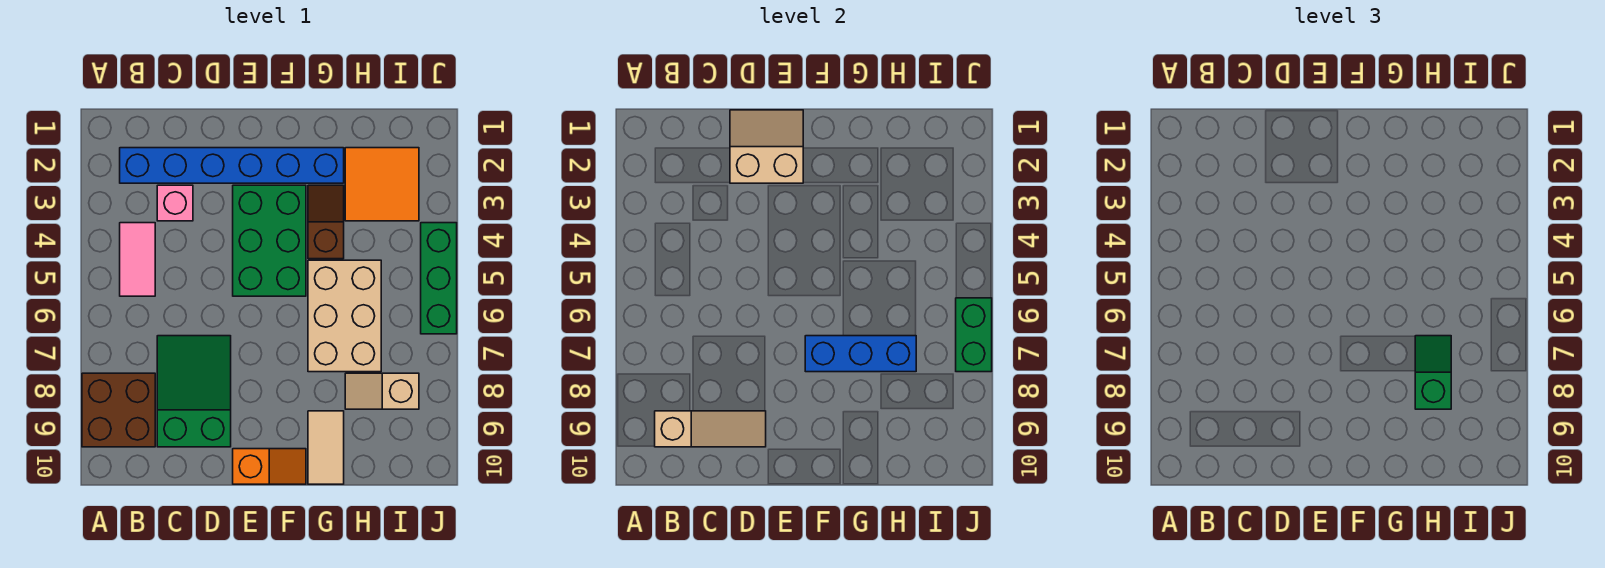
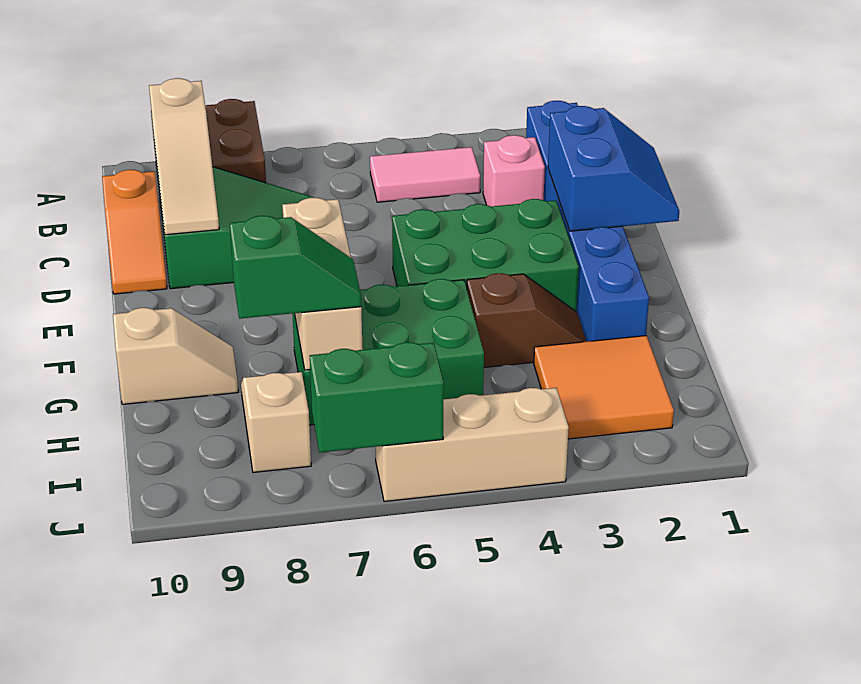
tan 2x2 slope [730,110,803,183] -> blue 2x2 slope [548,106,679,231]
orange 1x2 slope [233,449,306,484] -> orange 1x2 slope moved to [102,170,167,294]
blue 1x3 brick [805,336,916,372] -> tan 1x3 brick [282,198,363,370]
tan 2x3 brick [308,260,381,372] -> green 2x3 brick [292,279,484,425]
tan 1x2 tile [308,411,344,484] -> tan 1x2 slope [113,308,238,404]
green 1x3 brick [421,223,457,334] -> tan 1x3 brick [376,388,569,502]

